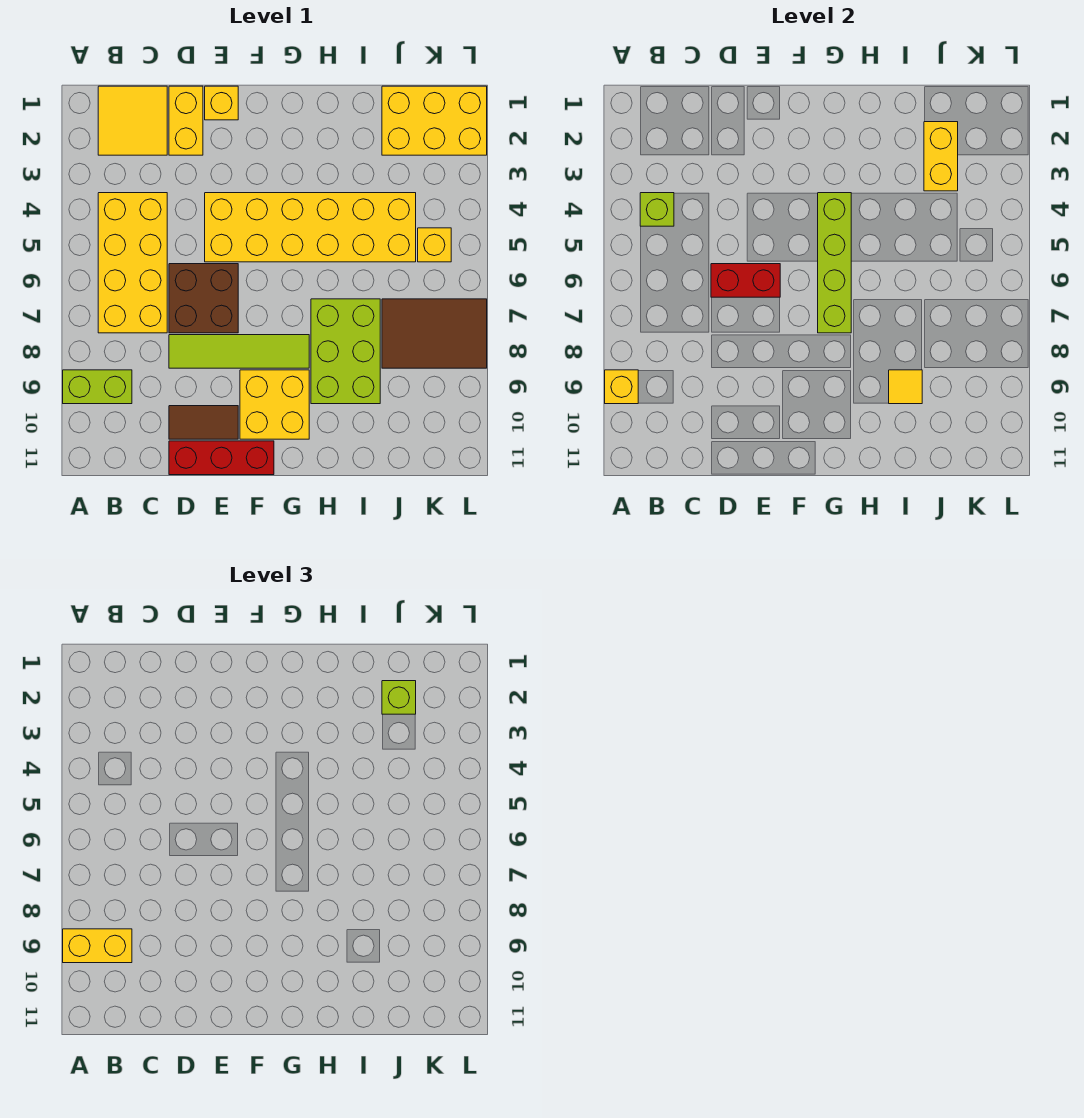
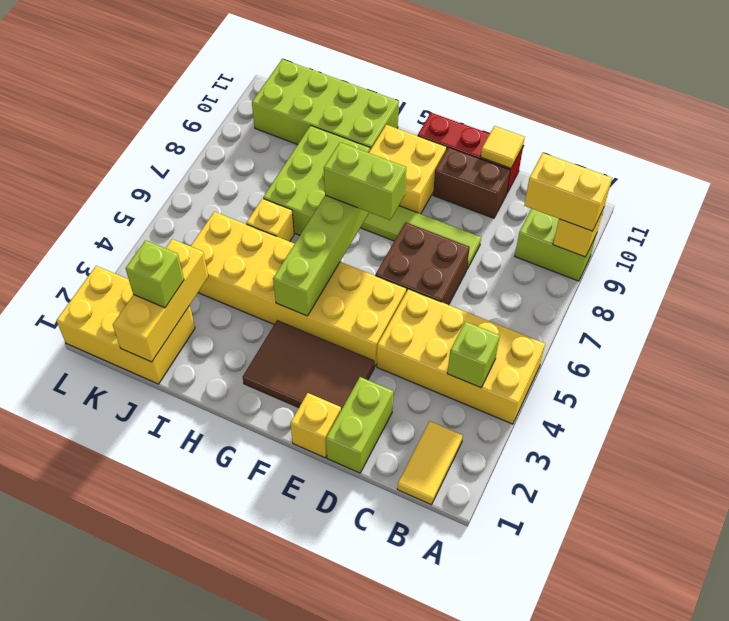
yellow 2x2 tile [98,86,167,155] -> yellow 1x2 tile [397,421,463,505]
yellow 2x4 brick [98,193,167,333] -> yellow 2x4 brick turned to [377,289,545,424]
yellow 1x2 brick [169,86,203,155] -> lime 1x2 brick [326,377,393,473]
red 1x2 brick [711,264,780,297] -> none
brown 1x2 tile [169,406,238,439] -> brown 1x2 brick [433,147,510,218]
none -> lime 1x2 brick [324,142,406,220]
none -> lime 2x4 brick [252,59,399,150]
yellow 1x1 tile [889,370,922,404] -> yellow 1x1 tile moved to [481,126,525,168]
yellow 1x2 brick [924,122,958,191] -> yellow 1x3 brick [113,239,208,362]
brown 2x3 tile [382,299,487,368] -> brown 2x3 tile moved to [243,321,375,410]
yellow 1x1 brick [418,228,451,262] -> yellow 1x1 brick moved to [246,199,294,242]

